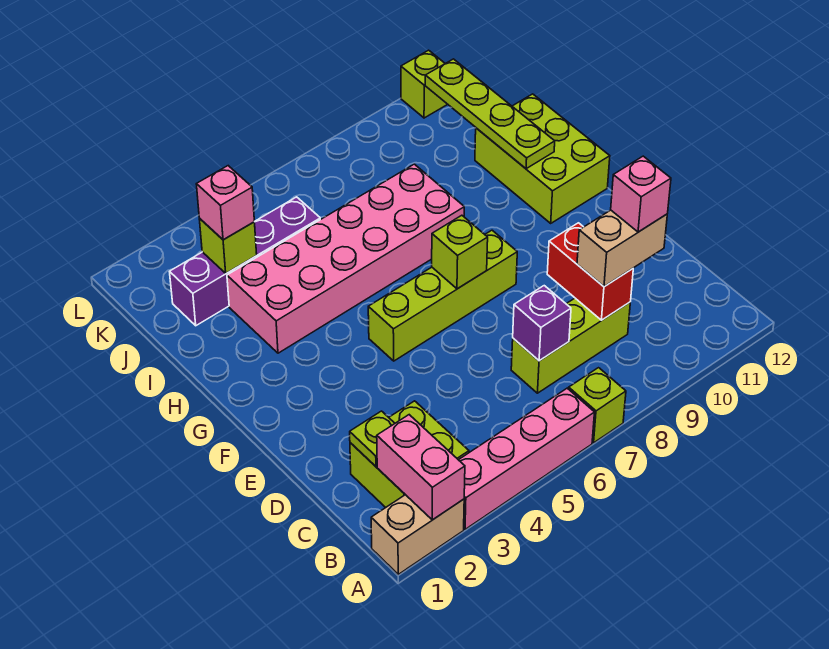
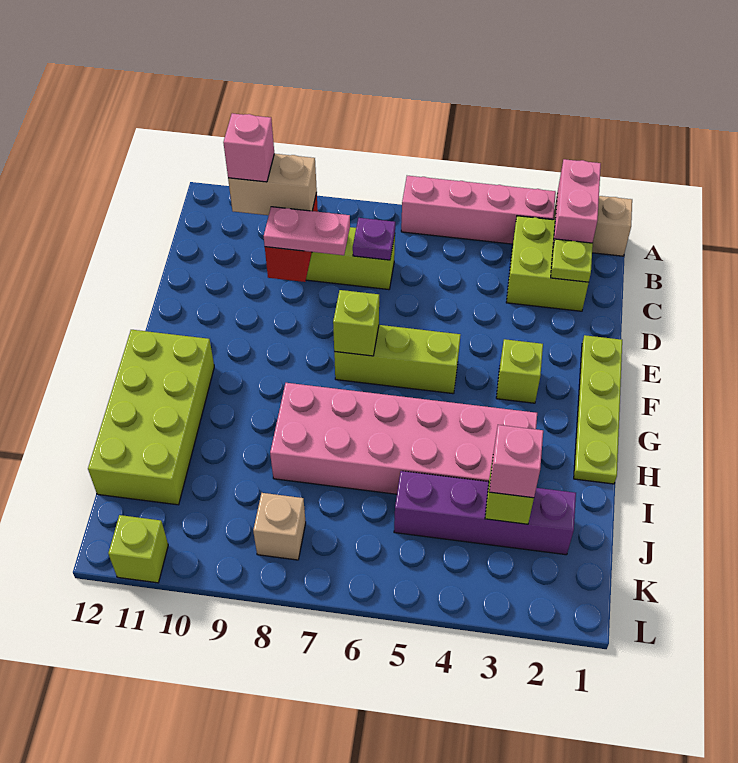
lime 1x1 brick [569,368,626,443] -> lime 1x1 brick moved to [496,339,543,403]
purple 1x1 brick [513,286,571,361] -> purple 1x1 plate [353,218,395,260]
none -> pink 1x2 plate [264,207,350,255]
lime 1x4 brick [368,230,517,361] -> lime 1x3 brick [334,325,461,394]
lime 2x3 brick [475,94,610,223] -> lime 2x4 brick [88,330,214,505]
lime 1x4 plate [425,59,555,169] -> lime 1x4 plate moved to [574,335,622,484]
none -> tan 1x1 brick [253,493,306,560]

